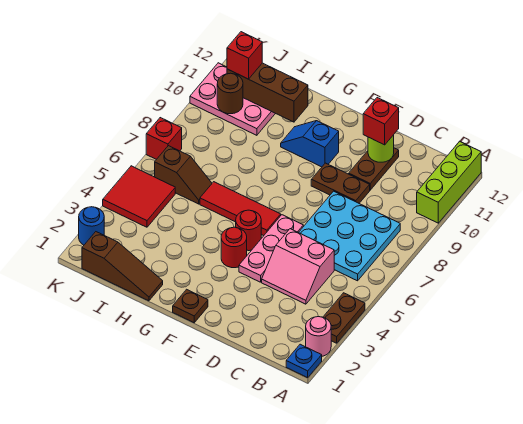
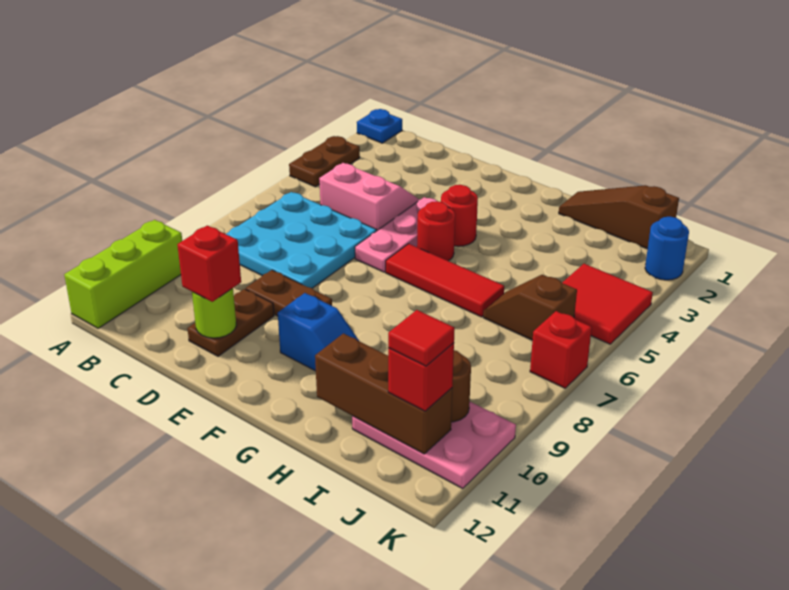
pink 1x1 round brick [306,317,331,356] -> none
brown 1x1 plate [173,289,208,323] -> none
none -> red 1x1 tile [388,310,455,366]

